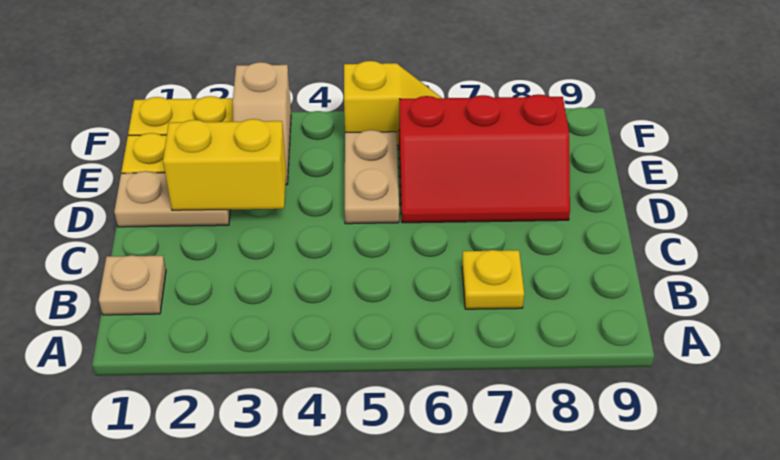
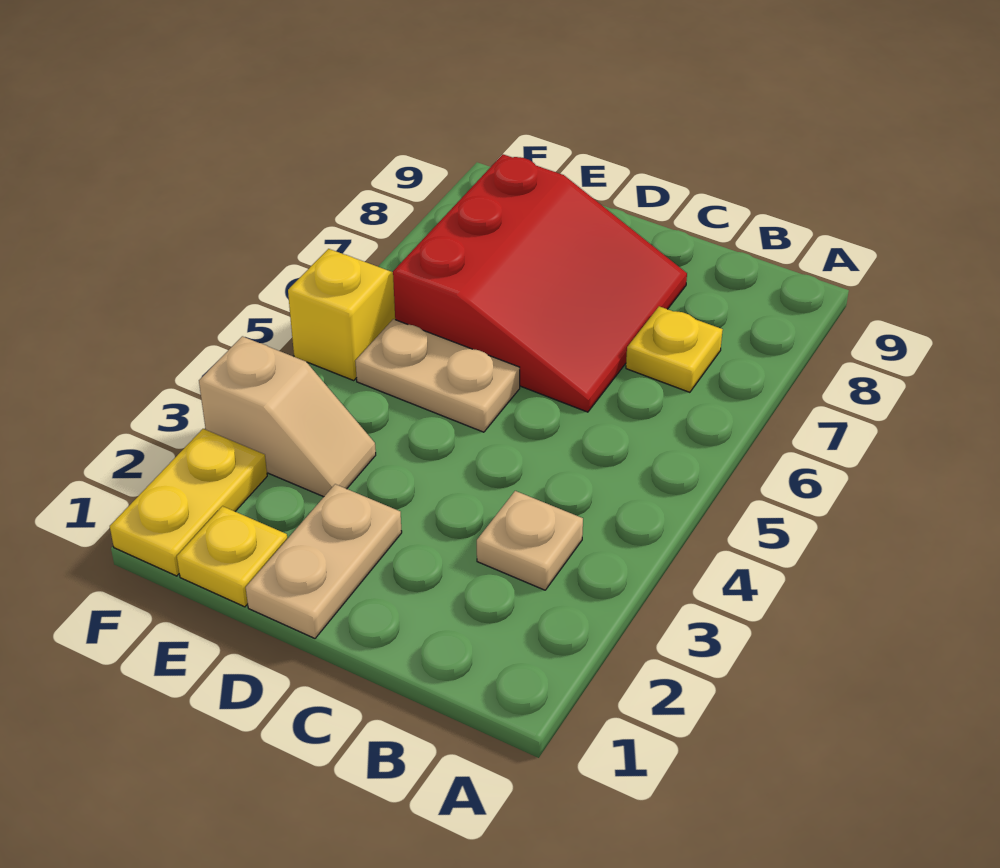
tan 1x1 plate [99,255,166,315] -> tan 1x1 plate moved to [477,491,583,590]
yellow 1x2 brick [163,119,286,210] -> none
red 2x3 slope [399,94,570,223] -> red 3x3 slope [393,154,687,412]

